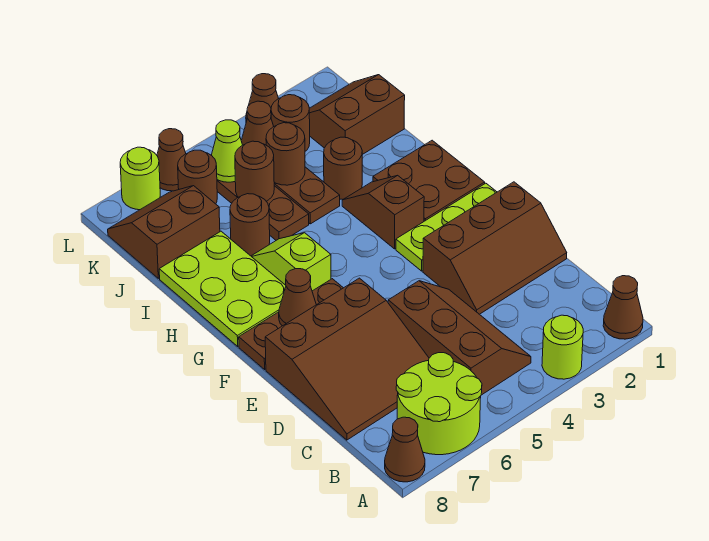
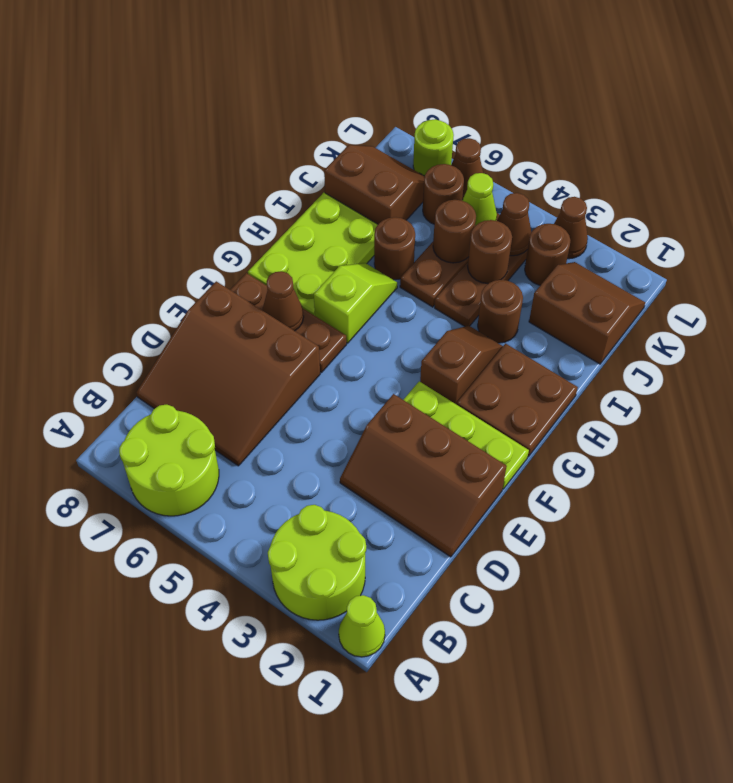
brown 1x1 cone [603,276,643,339] -> lime 1x1 cone [339,595,385,657]
lime 1x1 round brick [542,315,583,379] -> lime 2x2 round brick [268,505,366,620]
brown 1x1 cone [385,417,425,482] -> none
brown 2x3 slope [388,281,531,395] -> none

